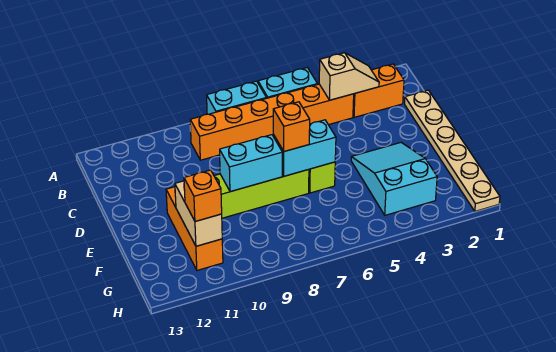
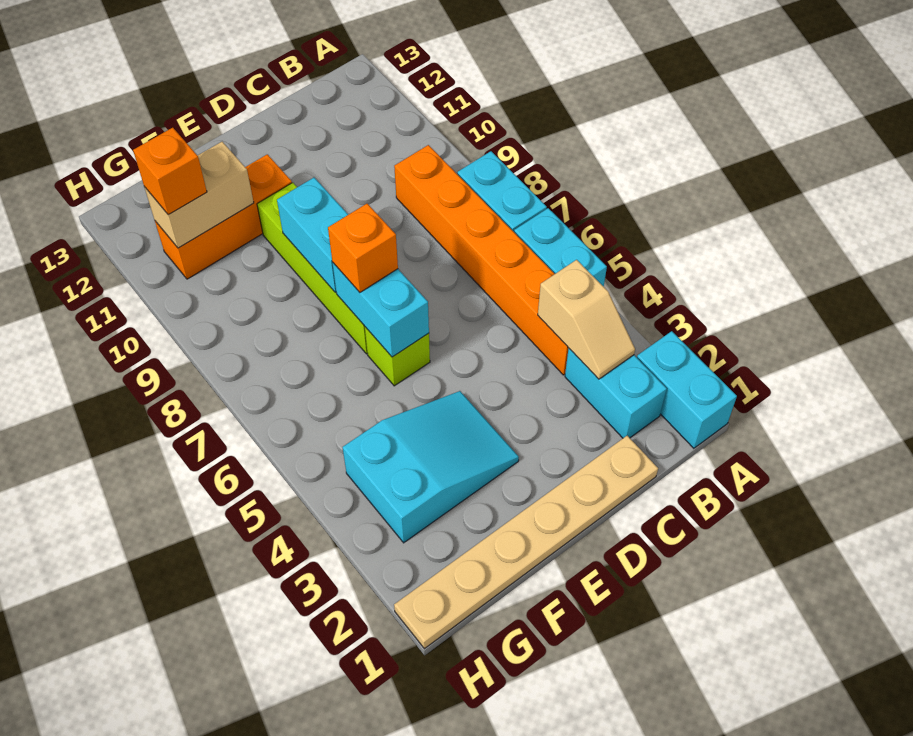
none -> cyan 1x2 brick [637,331,737,448]
orange 1x2 brick [353,64,404,117] -> cyan 1x2 brick [565,349,667,438]

